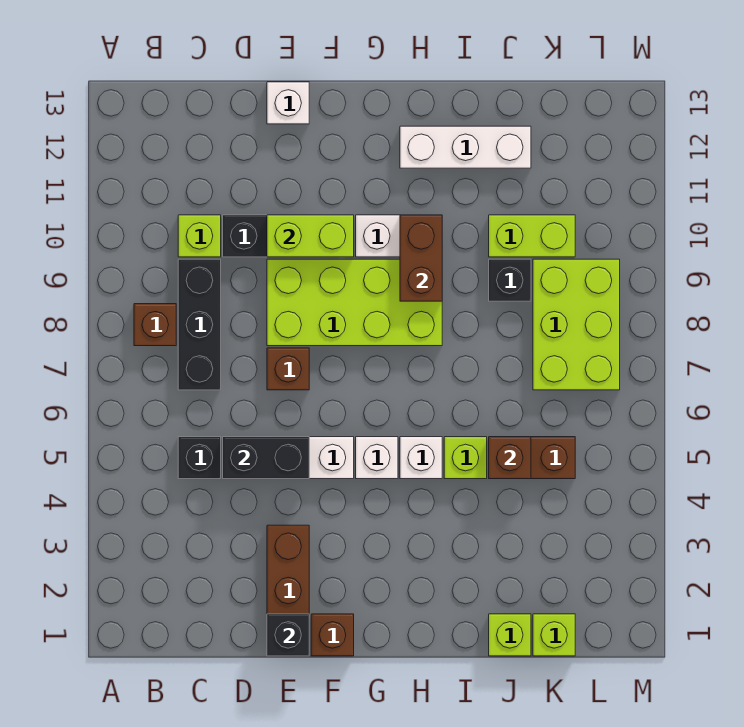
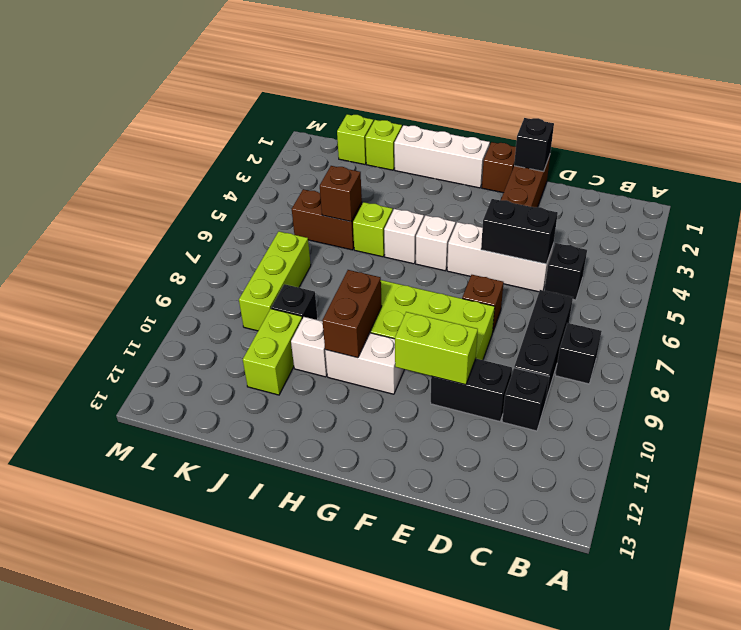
brown 1x1 brick [134,304,176,346] -> black 1x1 brick [555,323,602,384]
lime 1x1 brick [178,215,221,257] -> black 1x1 brick [502,368,549,431]
white 1x1 brick [267,82,309,124] -> white 1x1 brick moved to [291,317,327,377]
white 1x3 brick [400,126,531,168] -> white 1x3 brick moved to [394,125,490,188]
lime 1x2 brick [489,215,575,257] -> lime 1x2 brick turned to [243,309,302,395]
lime 2x3 brick [533,259,620,390] -> lime 1x3 brick [239,231,311,331]

